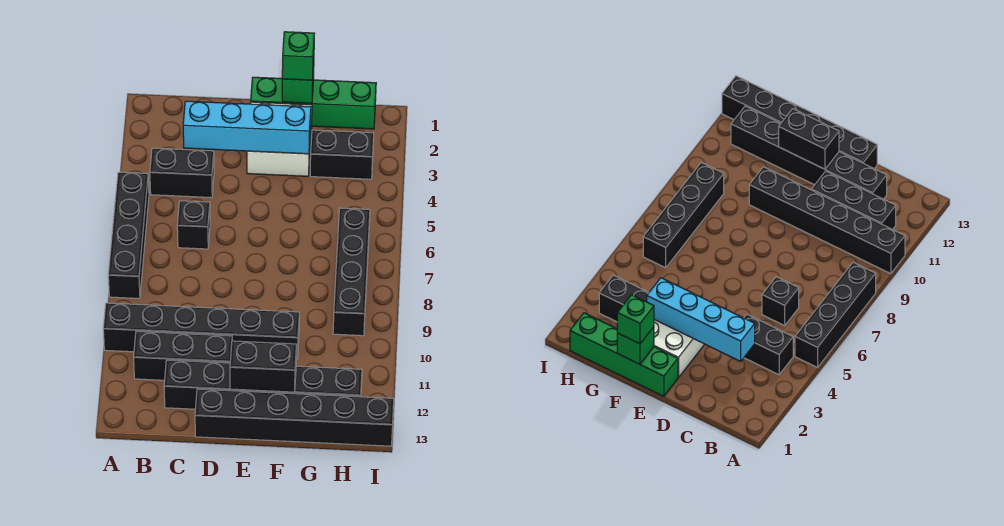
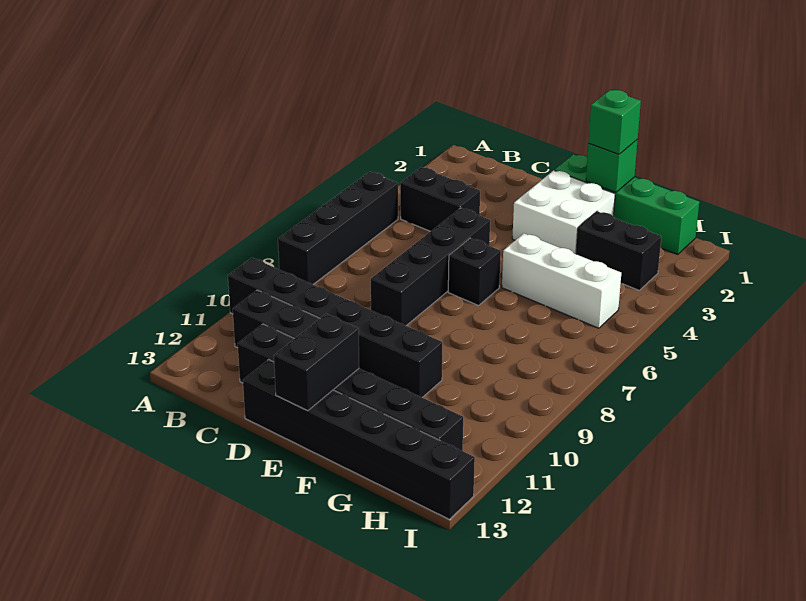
cyan 1x4 brick [183,101,311,154] -> none
black 1x1 brick [177,201,210,249] -> black 1x1 brick moved to [448,238,501,305]
black 1x2 brick [230,341,297,392] -> black 1x2 brick turned to [274,314,359,411]
none -> white 1x3 brick [502,233,621,328]
black 1x4 brick [333,208,370,336] -> black 1x4 brick moved to [371,208,490,326]

